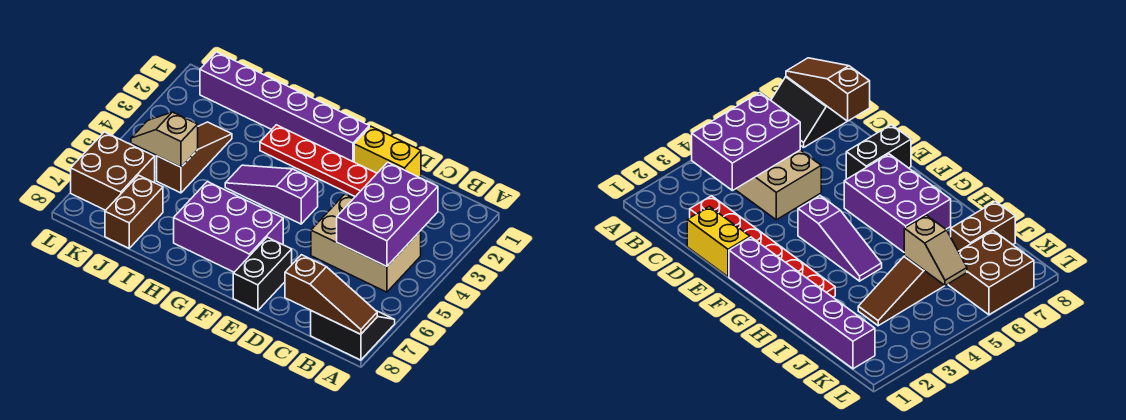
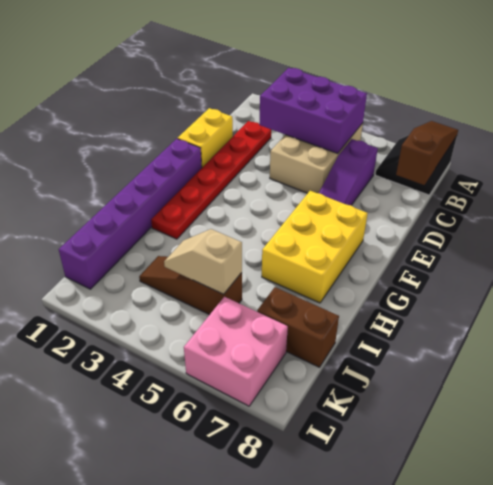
black 1x2 brick [233,237,292,310] -> none
purple 1x3 slope [225,165,318,224] -> purple 1x3 slope moved to [319,139,378,205]
purple 2x3 brick [174,182,283,272] -> yellow 2x3 brick [262,191,368,303]
tan 1x2 slope [131,112,198,167] -> tan 1x2 slope turned to [164,229,242,294]
brown 2x2 brick [71,132,155,210] -> pink 2x2 brick [184,297,288,406]

